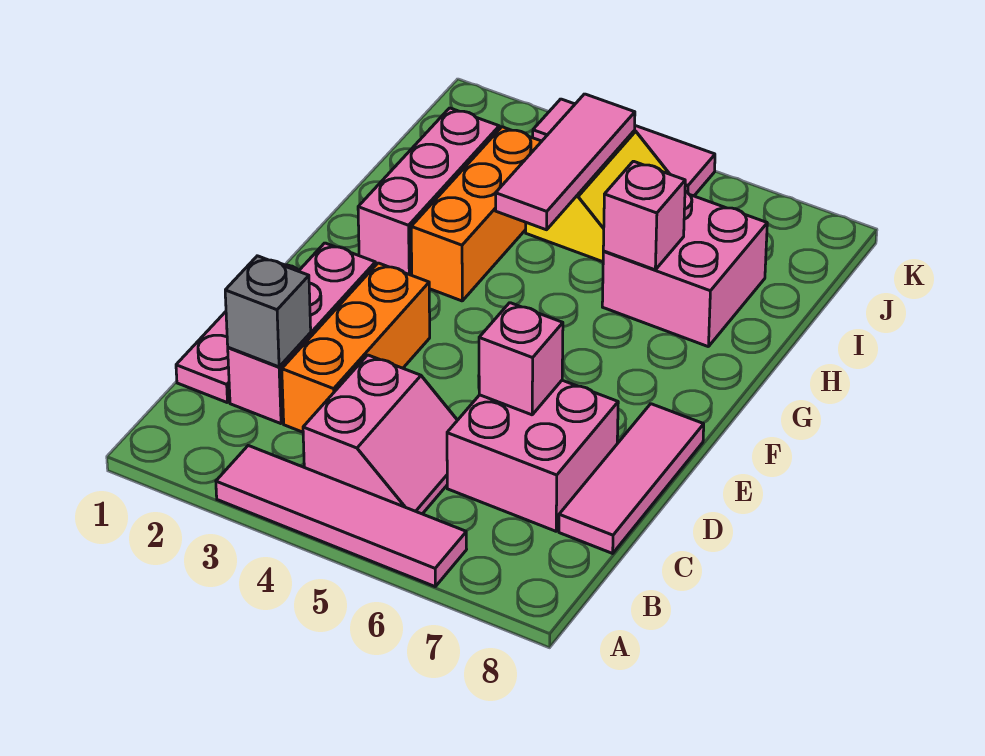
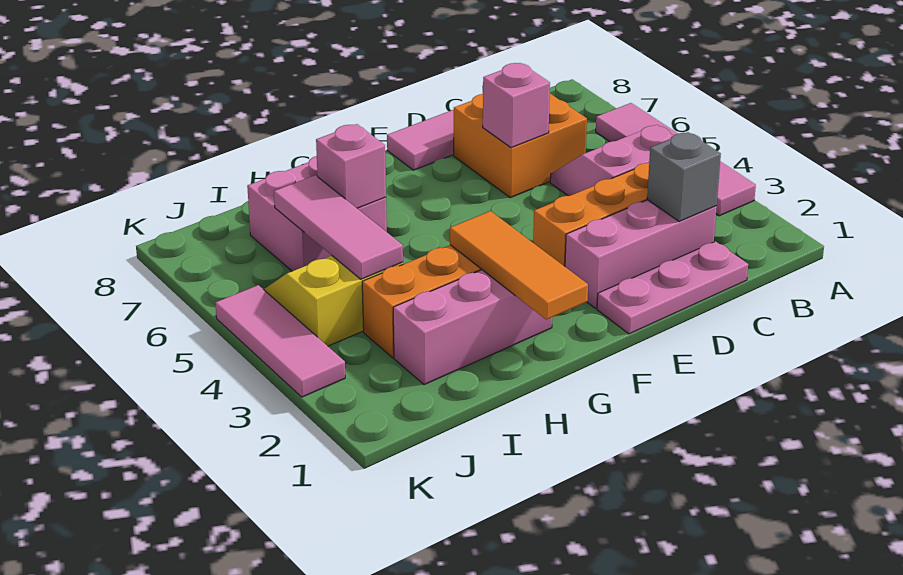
pink 2x2 brick [447,380,618,531] -> orange 2x2 brick [454,94,587,198]
none -> orange 1x3 tile [450,211,588,320]
pink 1x3 tile [496,94,635,230] -> pink 1x3 tile turned to [274,175,403,279]

